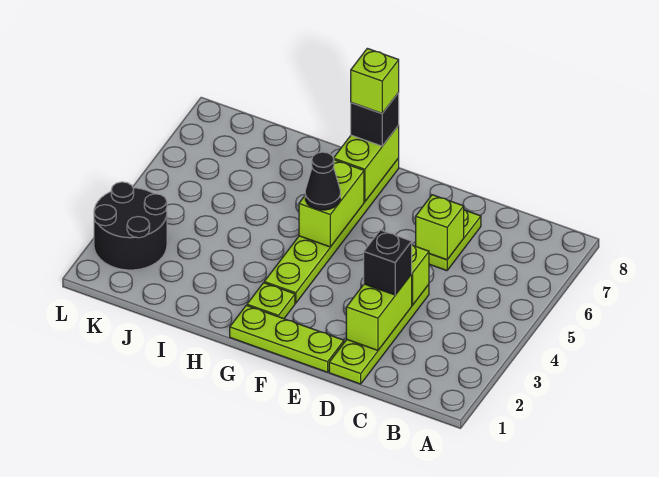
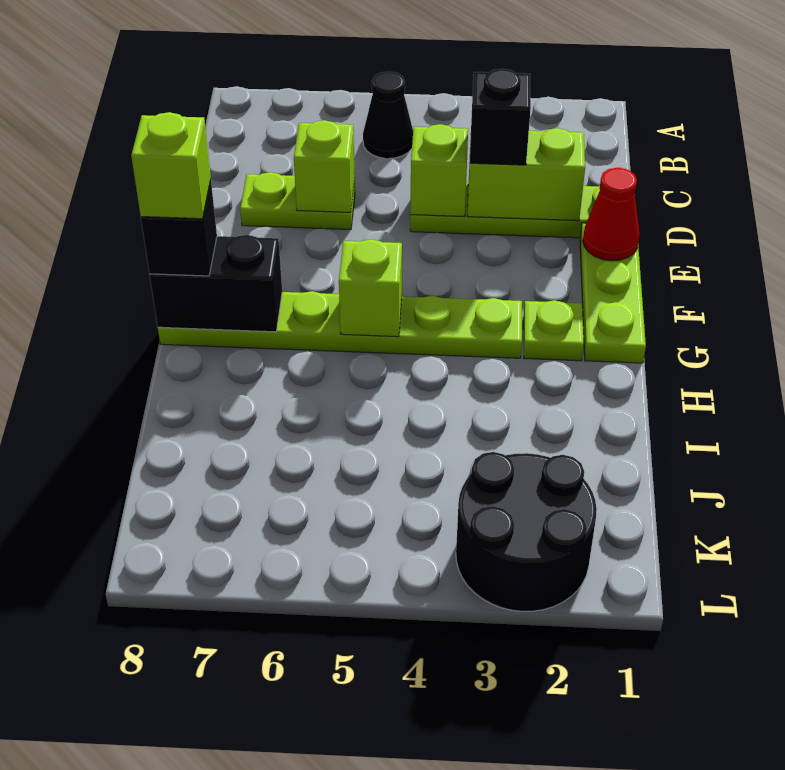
none -> red 1x1 cone [583,168,640,261]
lime 1x2 brick [299,160,364,247] -> lime 1x1 brick [339,239,402,337]
black 1x1 cone [305,152,340,210] -> black 1x1 cone moved to [363,72,413,158]
lime 1x2 brick [334,125,399,202] -> black 1x2 brick [150,235,282,332]

